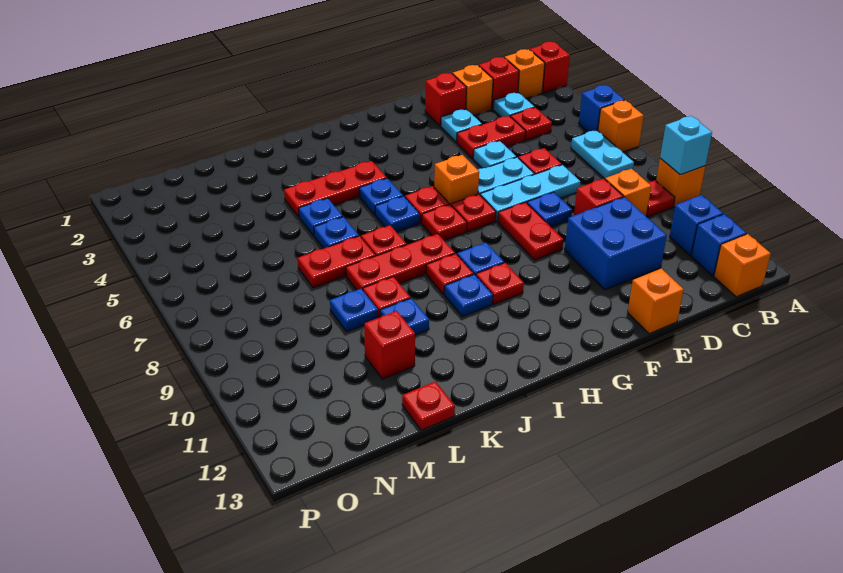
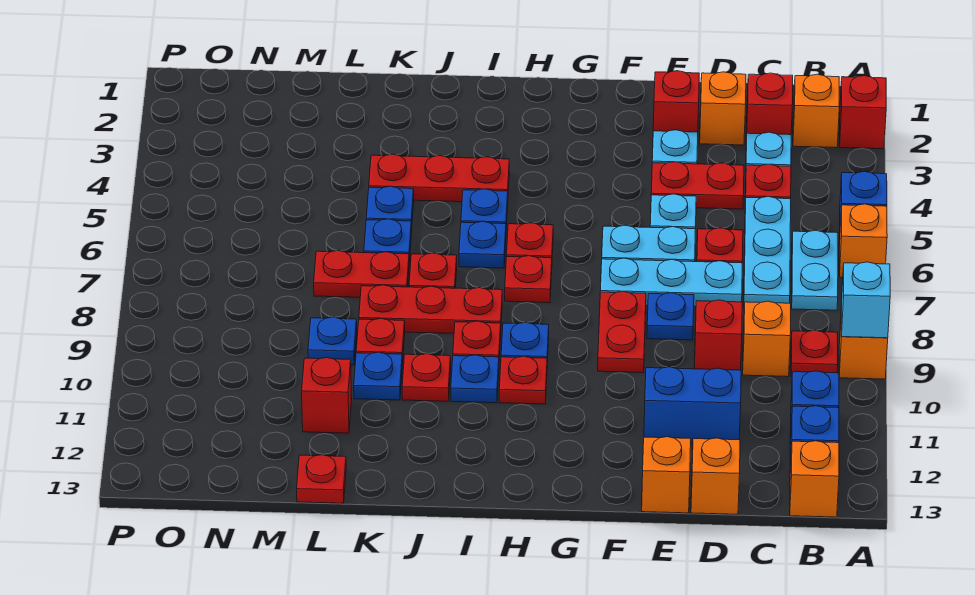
none -> cyan 1x3 plate [744,197,791,308]
blue 2x2 brick [565,197,667,290] -> blue 1x2 brick [644,367,741,443]
orange 1x1 brick [434,155,479,205] -> orange 1x1 brick moved to [691,438,740,514]
red 1x1 plate [451,194,496,232] -> red 1x1 plate moved to [402,354,451,401]

